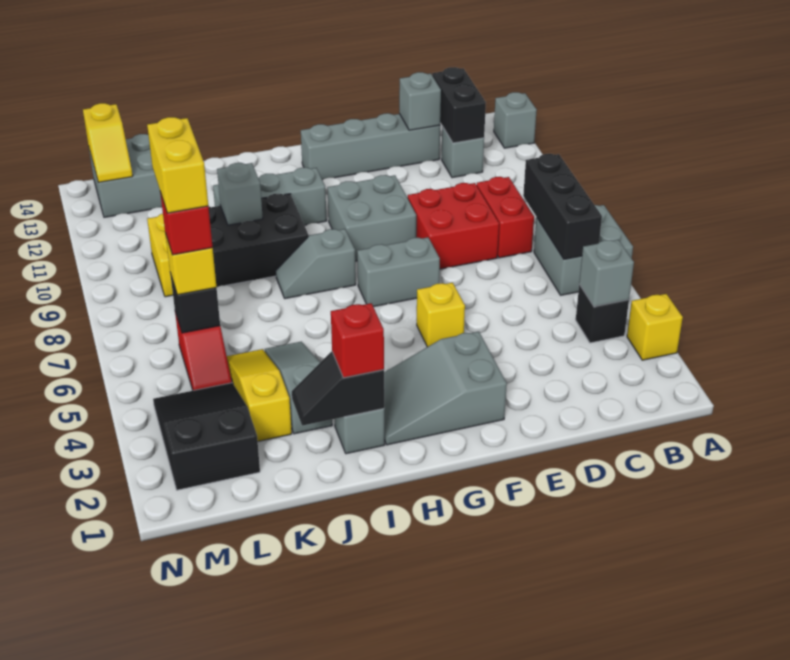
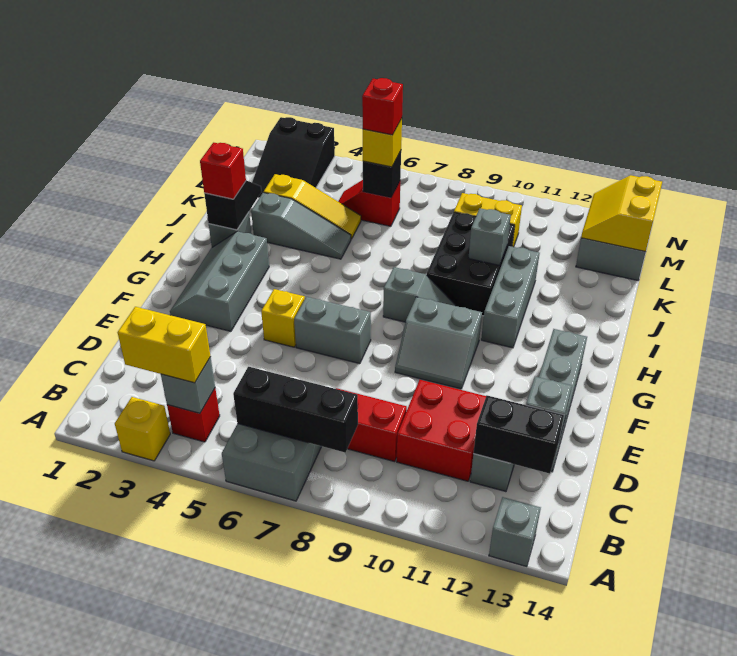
black 1x1 brick [576,284,629,343] -> red 1x1 brick [167,389,220,442]
red 2x2 brick [408,183,499,269] -> red 2x2 brick moved to [397,380,486,481]
grey 2x3 slope [384,332,507,445] -> grey 2x3 slope turned to [170,231,269,331]
grey 1x2 brick [357,237,440,307] -> grey 1x2 brick turned to [294,297,371,364]
grey 2x2 brick [327,175,416,261] -> grey 2x2 slope [395,297,482,389]
grey 1x2 slope [276,229,356,299] -> grey 1x2 slope turned to [383,267,456,322]
black 2x3 slope [153,383,260,490] -> black 2x3 slope turned to [252,117,335,198]
yellow 1x2 brick [147,117,208,213] -> yellow 1x2 brick moved to [118,307,211,383]
yellow 1x2 slope [83,103,133,182] -> yellow 2x2 slope [581,175,662,252]

